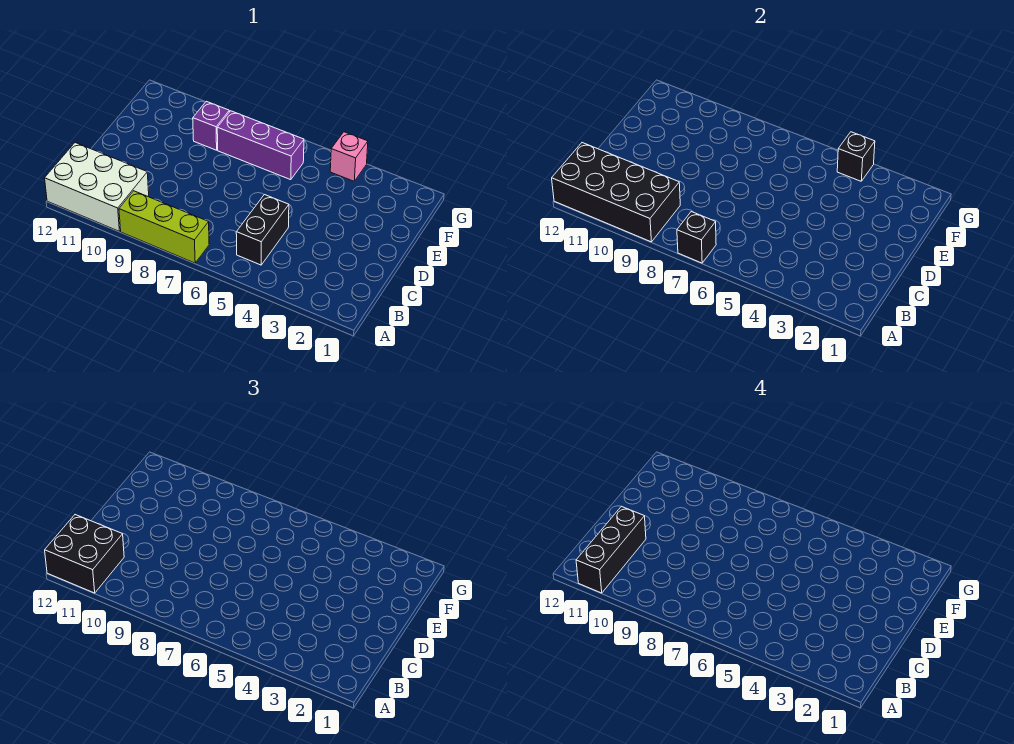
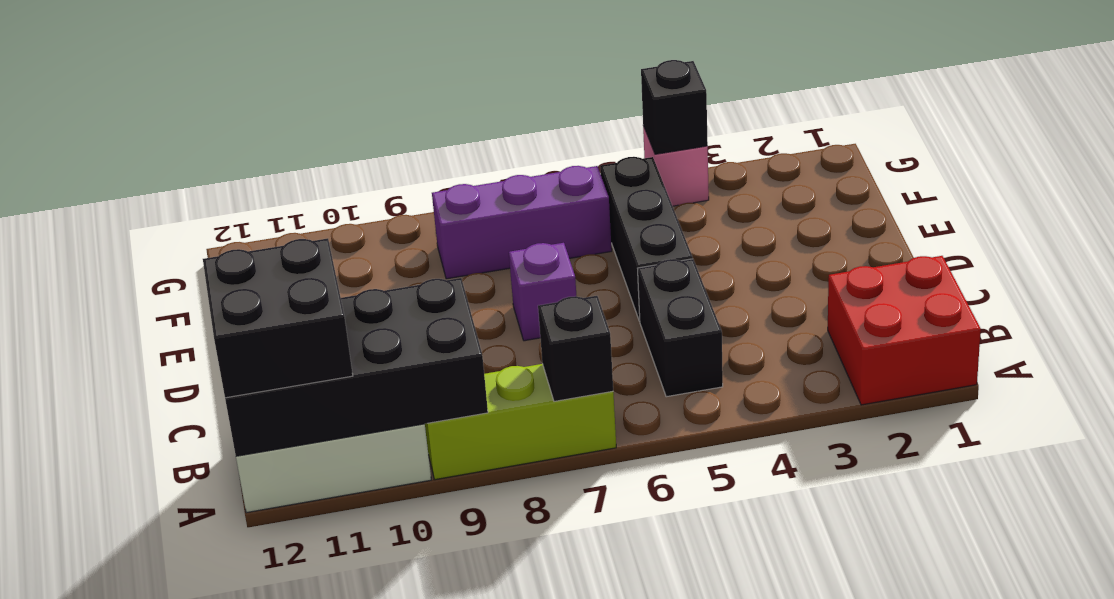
none -> red 2x2 brick [828,256,981,405]
black 1x3 brick [576,506,646,593] -> black 1x3 brick moved to [600,157,693,321]
purple 1x1 brick [193,101,229,150] -> purple 1x1 brick moved to [509,243,576,341]

